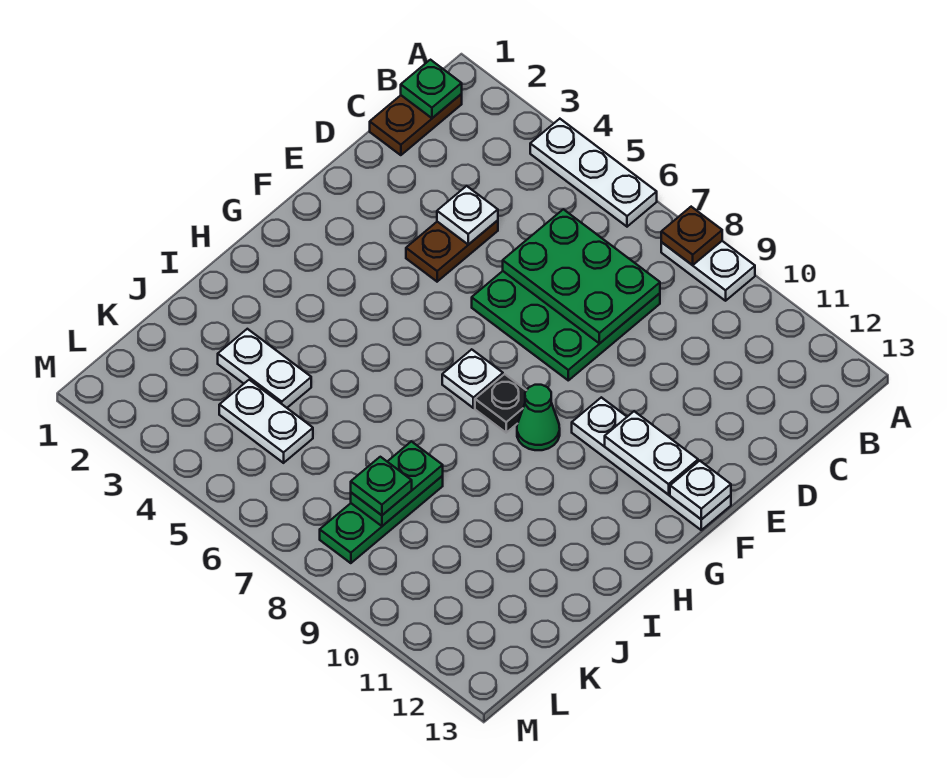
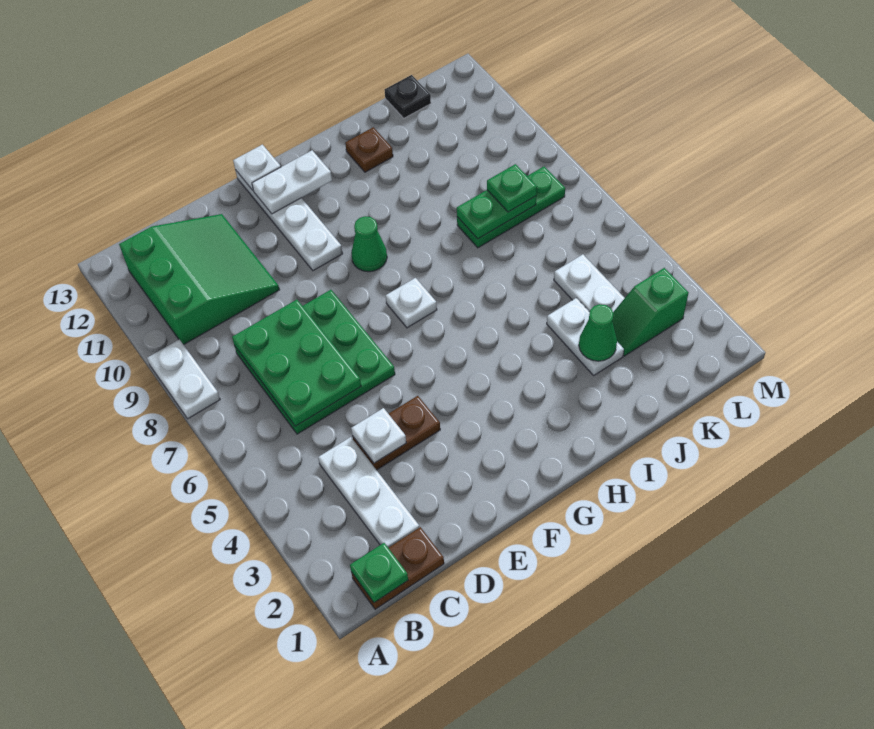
white 1x3 plate [530,119,657,227] -> white 1x3 plate moved to [318,437,419,548]
brown 1x1 plate [661,207,722,265] -> brown 1x1 plate moved to [345,127,393,172]
none -> green 3x3 slope [119,214,279,345]
white 1x2 plate [605,411,698,495] -> white 1x2 plate turned to [252,150,332,214]
black 1x1 plate [475,374,526,433] -> black 1x1 plate moved to [385,75,431,118]
none -> green 1x1 cone [579,304,617,361]
none -> green 1x2 slope [612,268,688,356]

